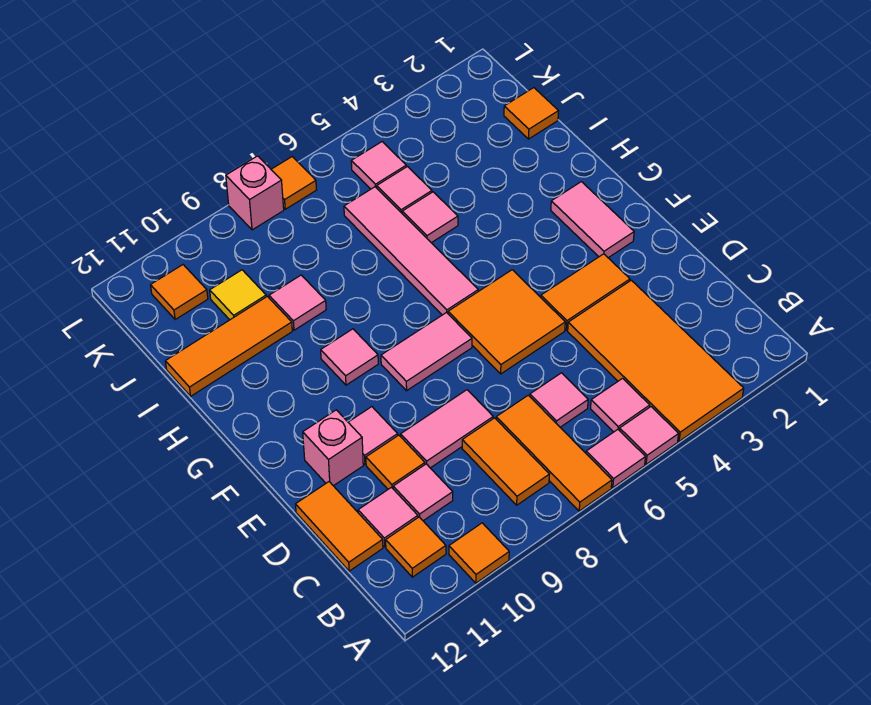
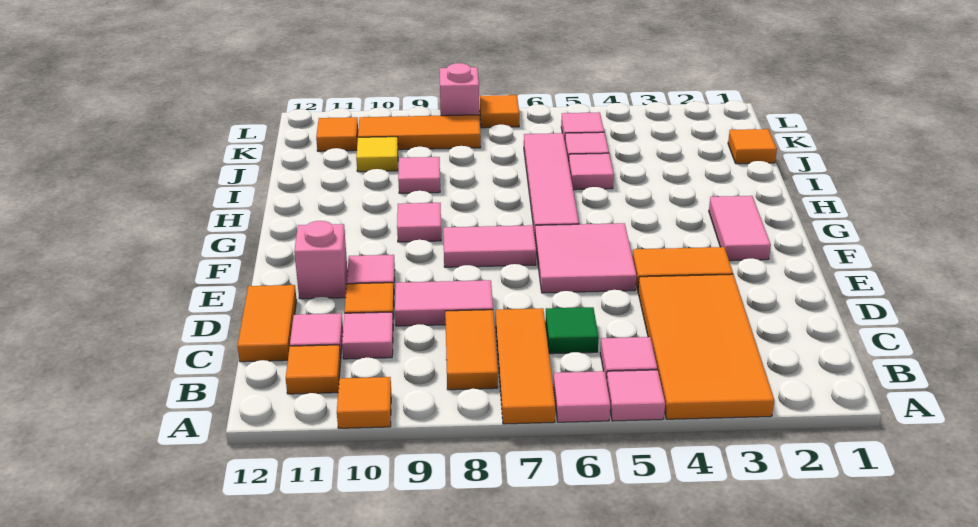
pink 1x1 tile [530,373,588,427] -> green 1x1 tile [545,307,599,354]
orange 2x2 tile [448,270,565,374] -> pink 2x2 tile [535,223,637,293]
orange 1x3 tile [165,296,292,396] -> orange 1x3 tile moved to [358,115,481,150]

